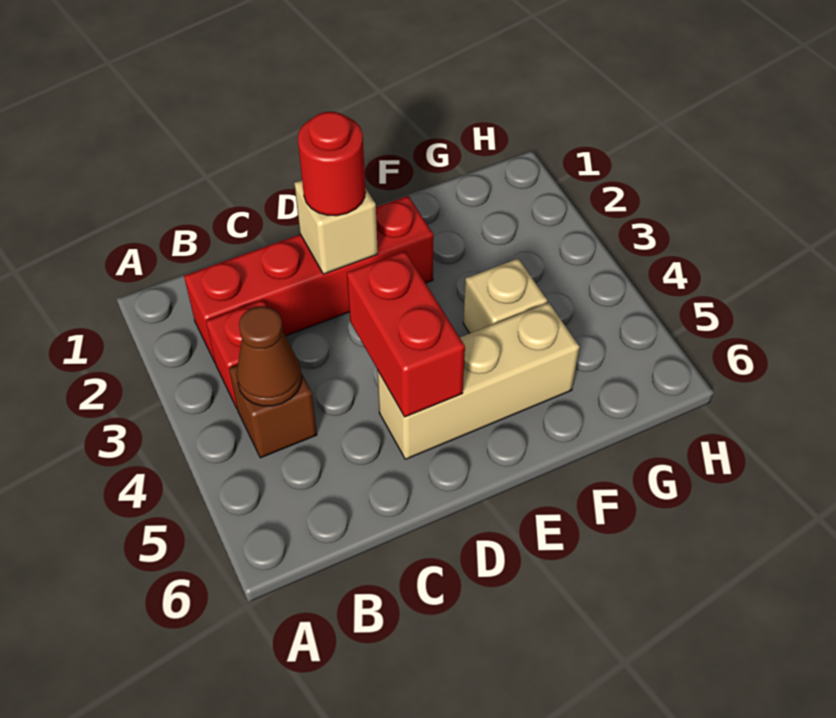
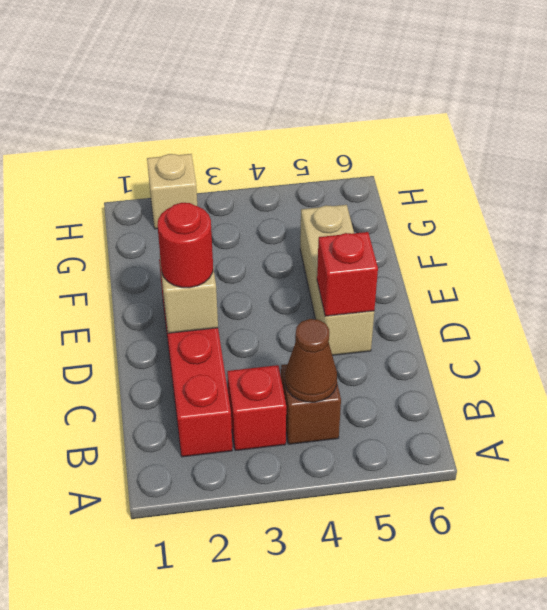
red 1x2 brick [347,251,465,417] -> red 1x1 brick [317,232,378,316]
tan 1x1 brick [463,259,547,333] -> tan 1x1 brick moved to [147,154,197,229]

